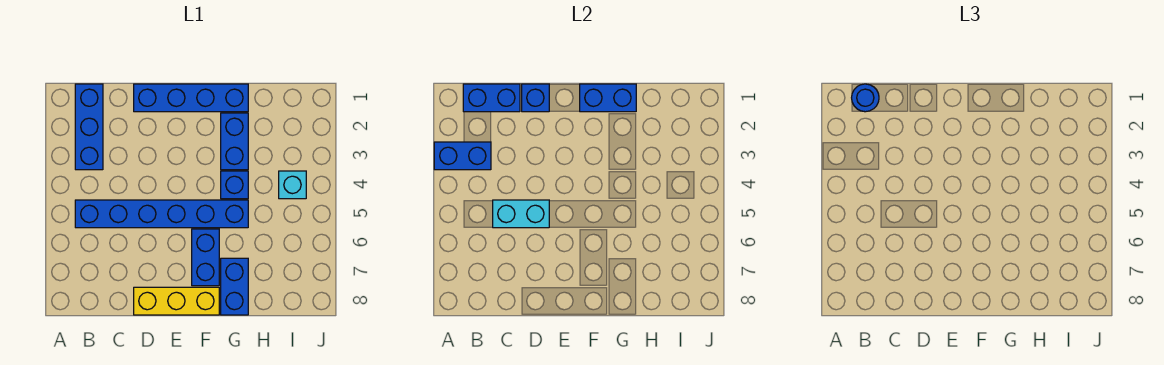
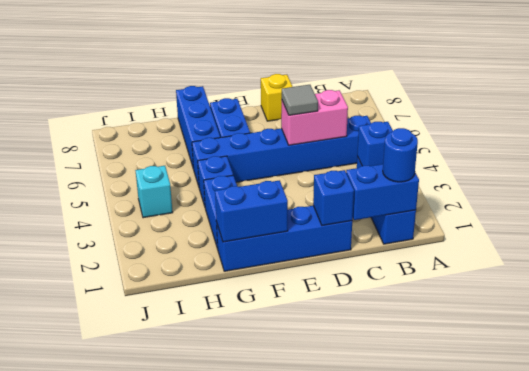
blue 1x2 brick [434,142,491,170] -> blue 1x1 brick [357,122,393,166]
cyan 1x2 brick [493,200,549,228] -> pink 1x2 brick [281,90,348,145]
none -> grey 1x1 tile [282,85,318,115]
yellow 1x3 brick [134,287,219,315] -> yellow 1x1 brick [261,74,293,121]
blue 1x2 brick [221,258,248,315] -> blue 1x3 brick [176,86,220,169]

